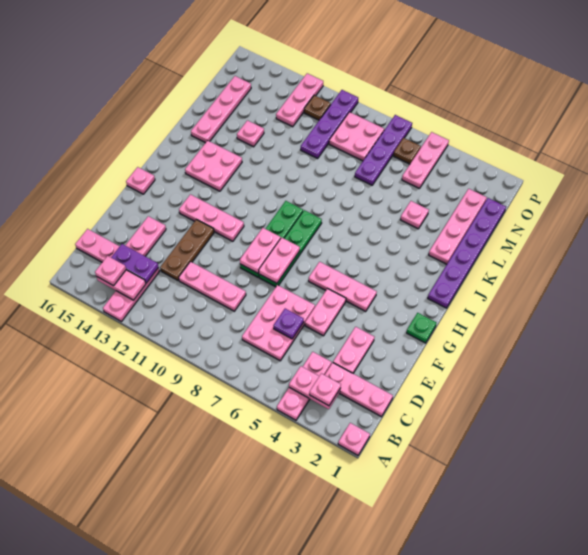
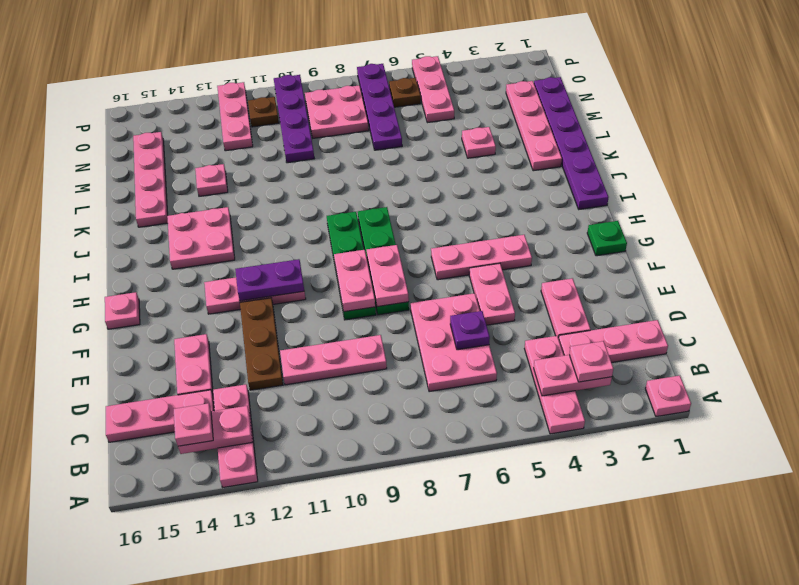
purple 1x2 plate [111,244,158,283] -> purple 1x2 plate moved to [235,259,304,301]

